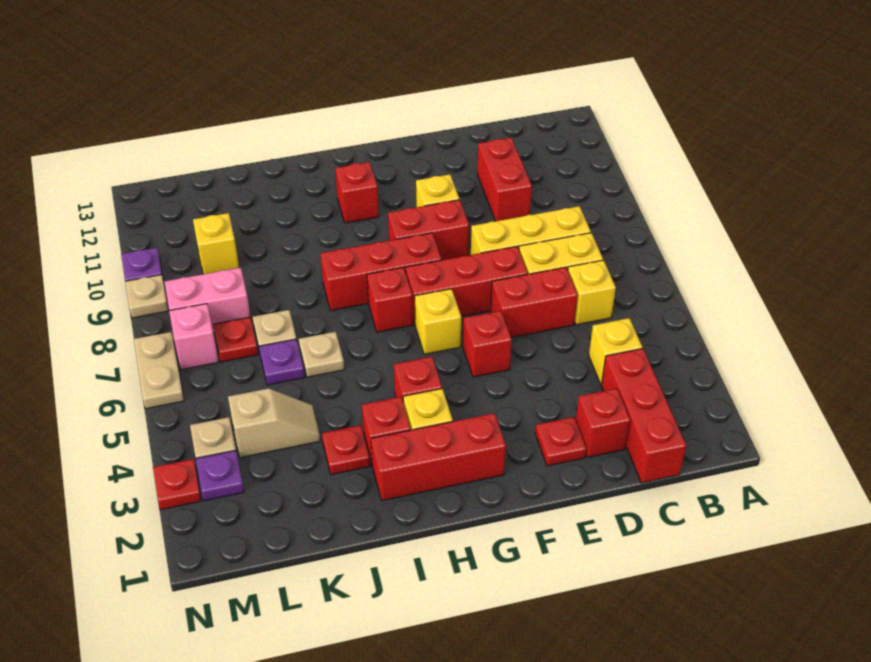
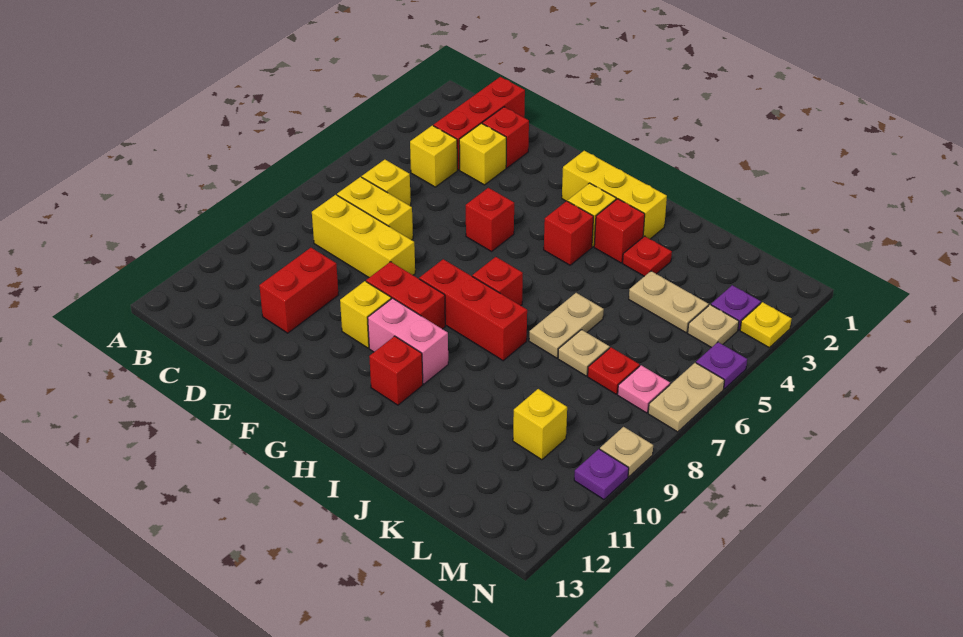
red 1x2 brick [491,267,578,337] -> none
red 1x1 plate [535,417,587,466] -> none
red 1x3 brick [406,247,528,324] -> none
red 1x3 brick [371,413,506,501] -> yellow 1x3 brick [562,151,667,239]
yellow 1x1 brick [415,289,461,354] -> yellow 1x1 brick moved to [459,123,506,185]
tan 1x1 plate [299,332,344,377] -> tan 1x2 plate [529,293,604,358]
tan 1x2 slope [228,388,320,458] -> tan 1x2 plate [629,271,709,333]
purple 1x1 plate [259,339,305,385] -> purple 1x1 plate moved to [696,342,747,389]
pink 1x2 brick [164,268,250,333] -> pink 1x2 brick moved to [368,298,448,384]
pink 1x1 brick [169,304,219,370] -> pink 1x1 plate [618,365,670,413]
red 1x1 plate [153,459,201,510] -> yellow 1x1 plate [740,302,791,347]

